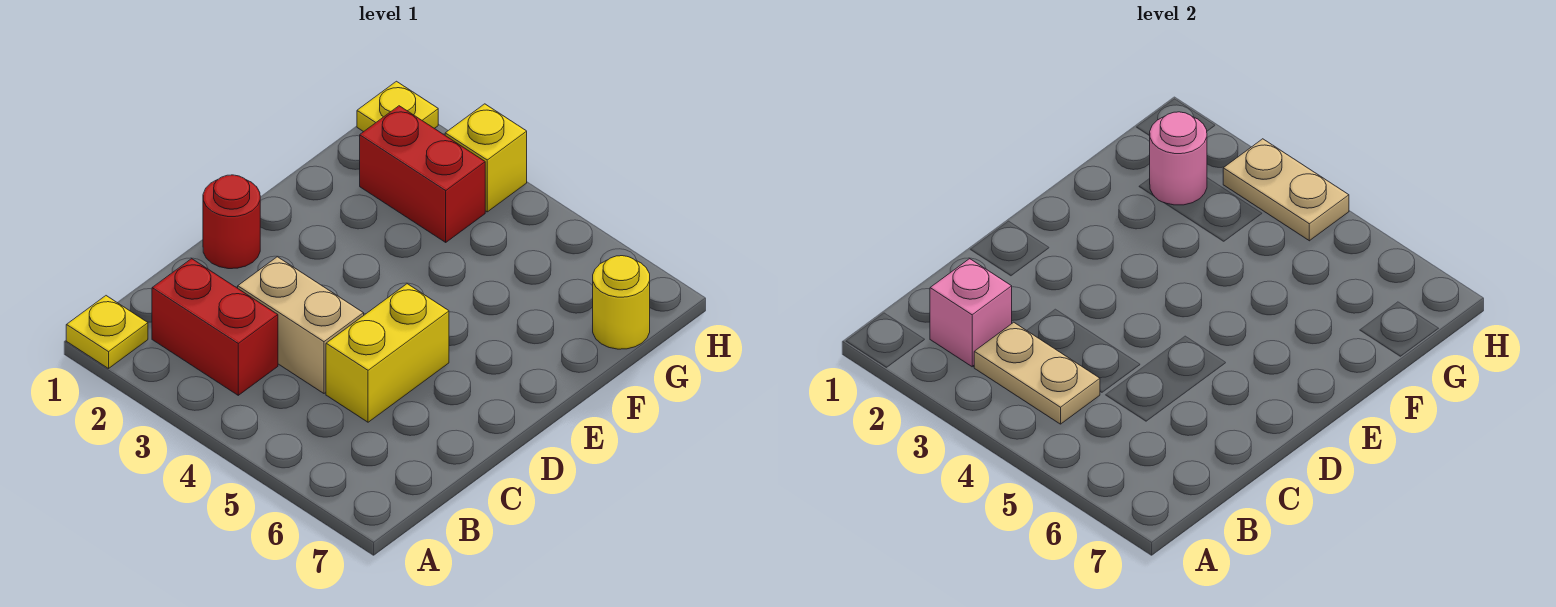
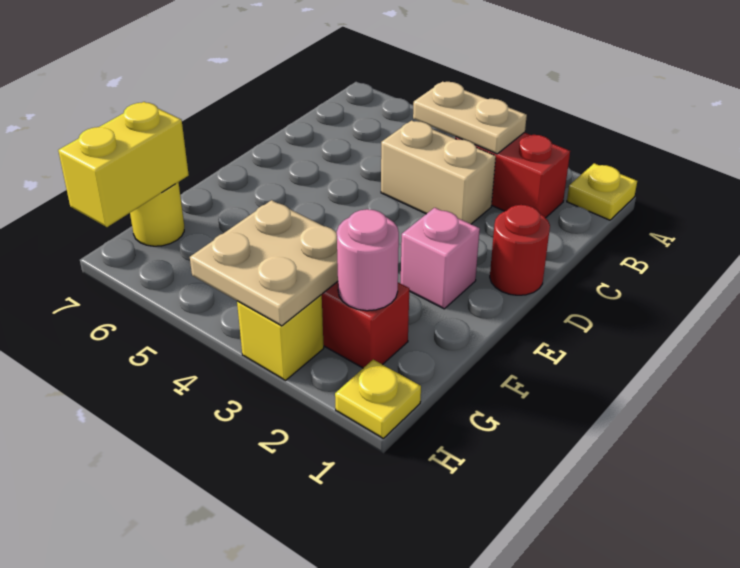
pink 1x1 brick [930,259,1012,367] -> pink 1x1 brick moved to [401,208,480,309]
yellow 1x2 brick [326,284,449,422] -> yellow 1x2 brick moved to [58,102,189,227]
tan 1x2 plate [1223,139,1349,241] -> tan 2x2 plate [190,200,338,326]

